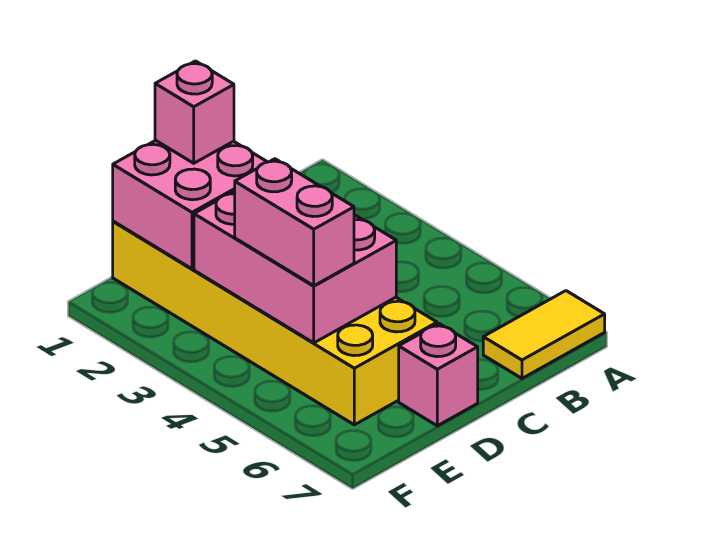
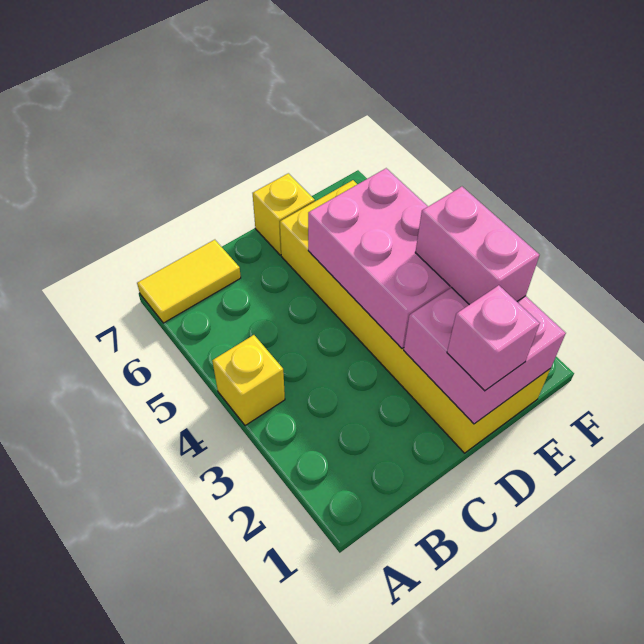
none -> yellow 1x1 brick [212,335,285,426]
pink 1x1 brick [399,324,478,426] -> yellow 1x1 brick [253,173,315,255]
pink 1x2 brick [235,159,354,286] -> pink 1x2 brick moved to [415,187,539,305]

